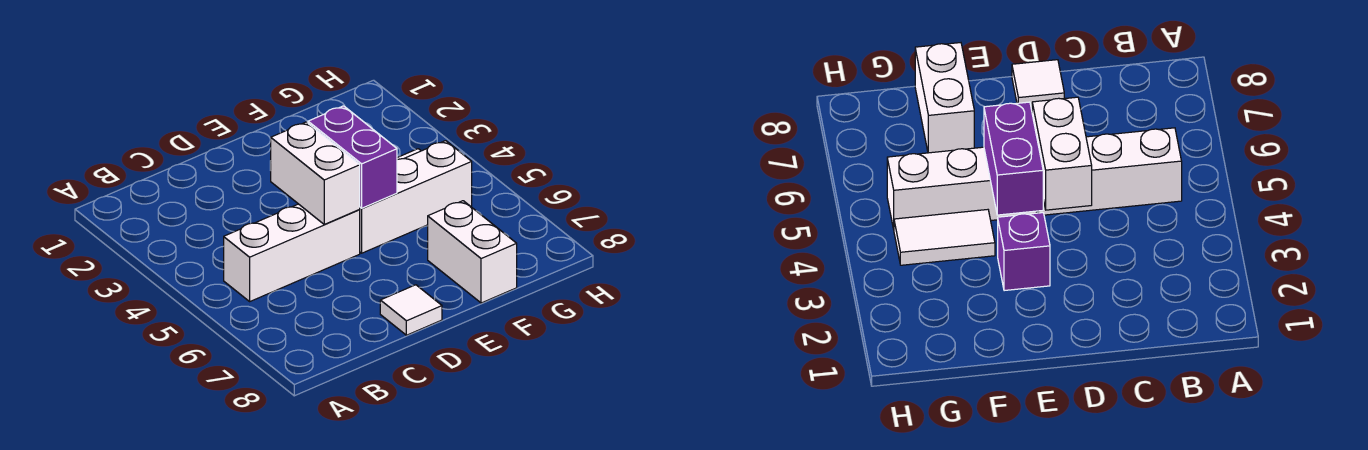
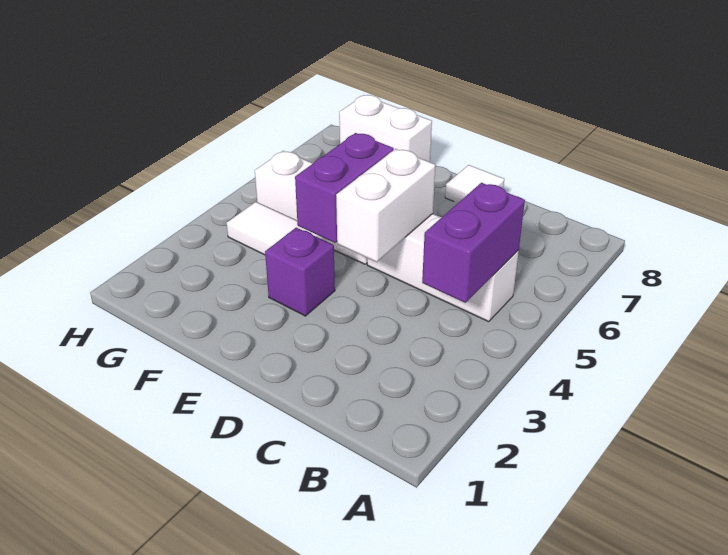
none -> purple 1x2 brick [422,183,525,303]
white 1x2 brick [428,201,517,303] -> white 1x2 brick turned to [339,95,432,162]

